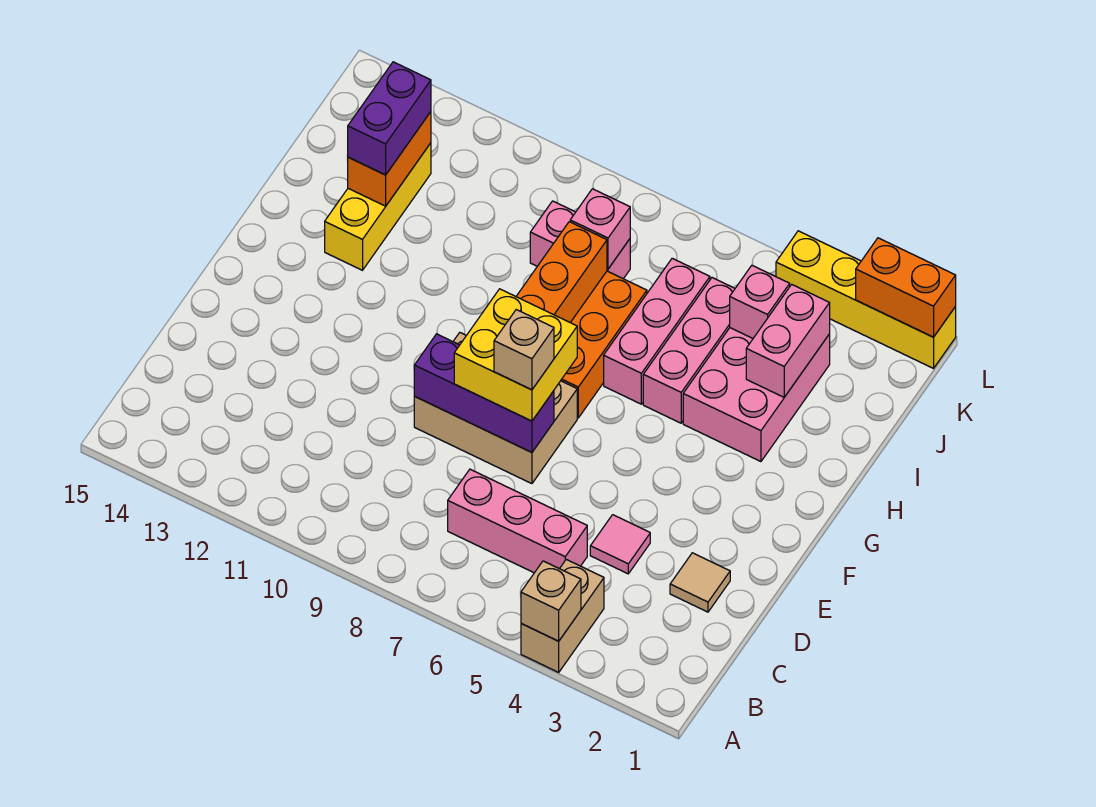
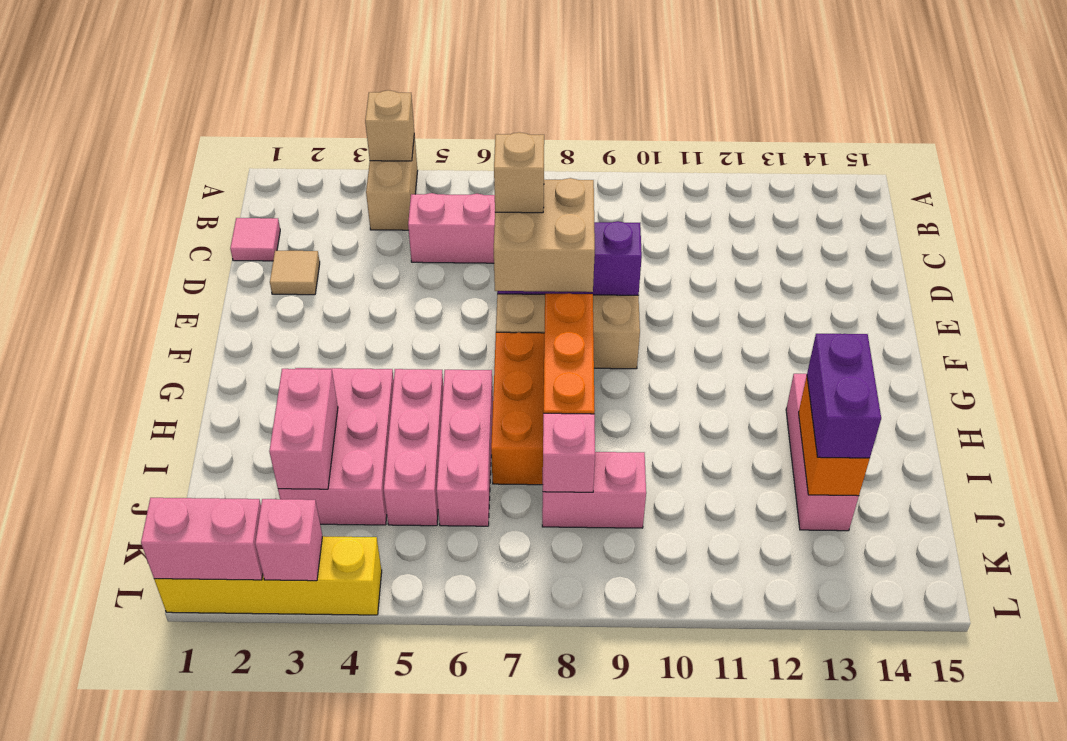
pink 1x1 tile [590,515,650,574] -> pink 1x1 tile moved to [230,218,280,261]
yellow 2x2 brick [454,289,577,421] -> tan 2x2 brick [494,178,595,292]
yellow 1x3 brick [325,143,431,270] -> pink 1x3 brick [786,374,859,531]
pink 1x1 brick [730,266,790,338] -> pink 1x1 brick moved to [255,499,322,581]
orange 1x2 brick [856,238,956,337] -> pink 1x2 brick [141,498,263,580]

